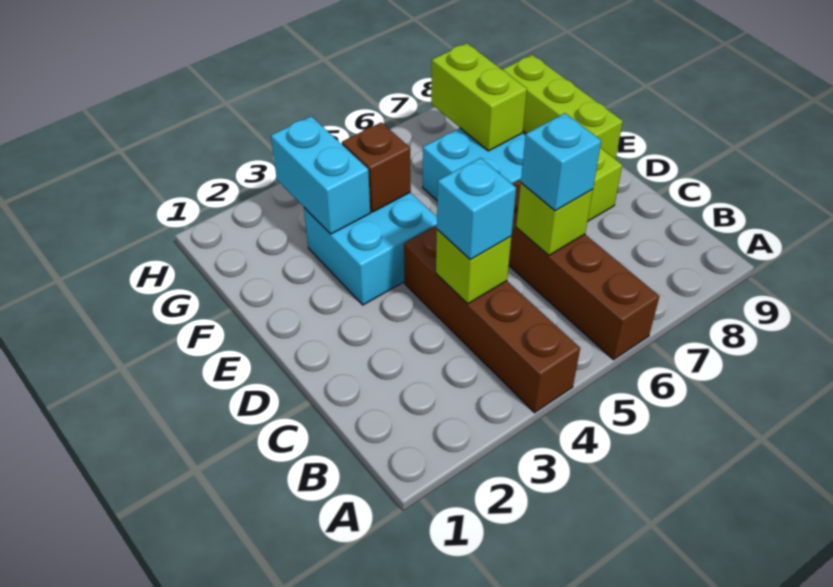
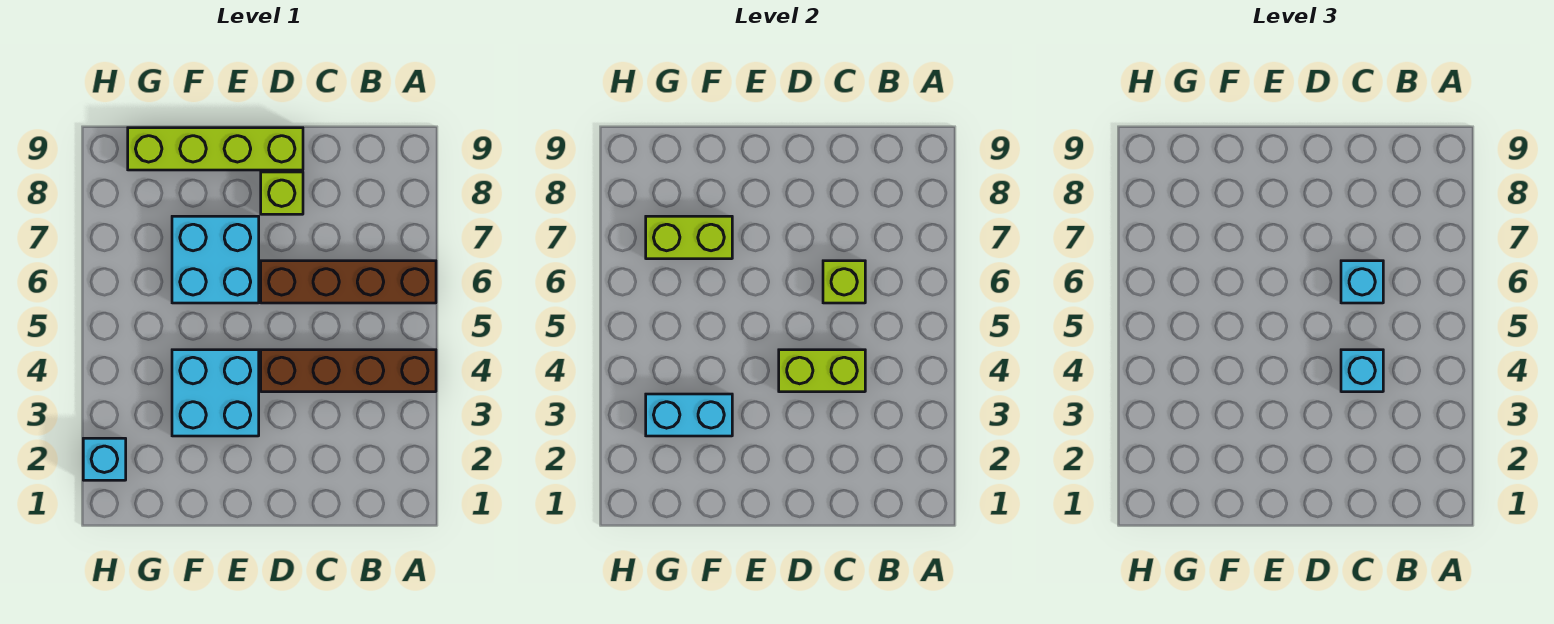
lime 1x1 brick [436,229,511,304] -> lime 1x2 brick [779,350,865,392]
lime 1x3 brick [502,55,623,159] -> lime 1x4 brick [128,128,303,170]
brown 1x1 brick [342,122,411,212] -> none
none -> cyan 1x1 brick [83,438,126,480]

